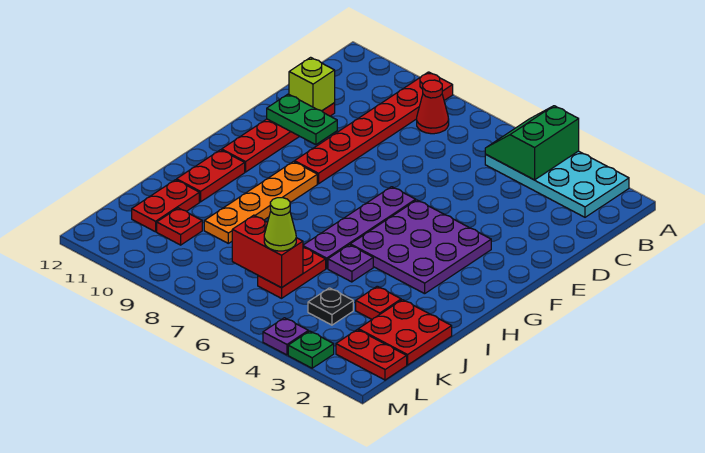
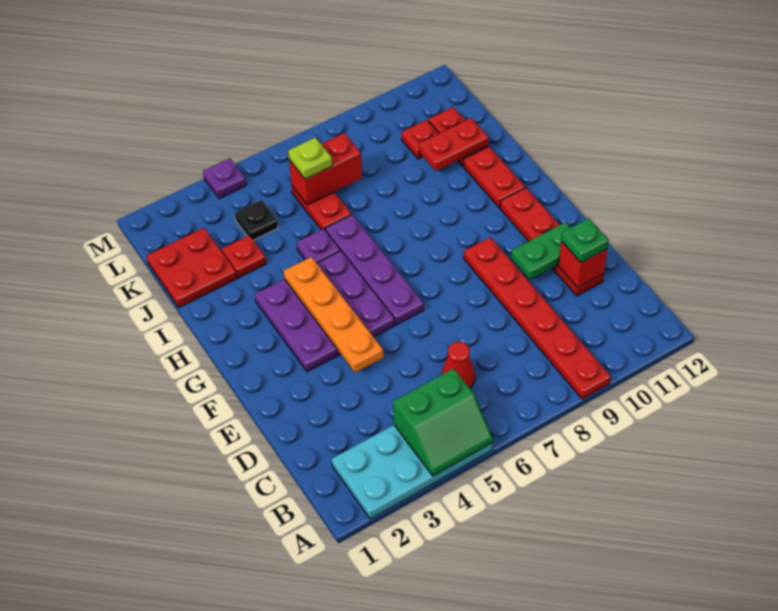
green 2x2 slope [485,106,579,180] -> green 2x2 slope turned to [393,369,493,476]
red 1x1 cone [417,80,449,134] -> red 1x1 cone moved to [441,342,475,388]
lime 1x1 brick [289,57,335,111] -> red 1x1 brick [559,241,607,288]
orange 1x4 plate [204,162,317,243] -> orange 1x4 plate moved to [283,257,383,372]
lime 1x1 cone [264,198,296,251] -> lime 1x1 plate [288,138,332,179]
red 1x2 plate [336,330,407,380] -> red 1x2 plate moved to [419,118,489,171]
green 1x1 plate [288,331,334,368] -> green 1x1 plate moved to [561,218,609,262]

